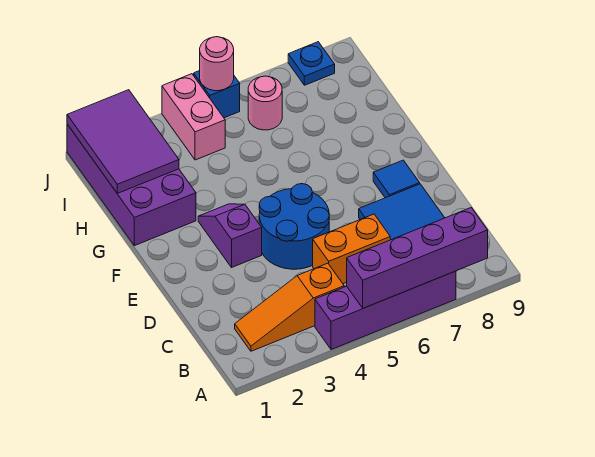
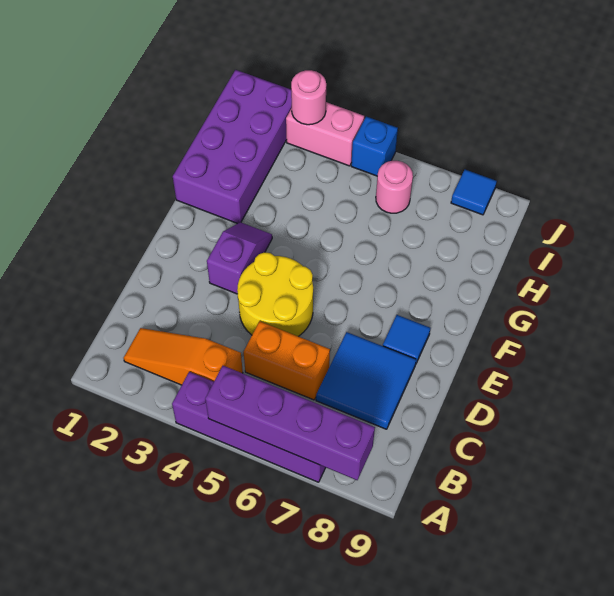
blue 2x2 round brick [259,184,329,269] -> yellow 2x2 round brick [237,252,313,336]
purple 2x3 tile [67,90,179,193] -> none
pink 1x2 brick [162,74,225,160] -> pink 1x2 brick turned to [286,102,364,166]
pink 1x1 round brick [200,37,234,91] -> pink 1x1 round brick moved to [291,70,326,125]
blue 1x1 plate [288,42,335,85] -> blue 1x1 tile [451,170,497,215]

